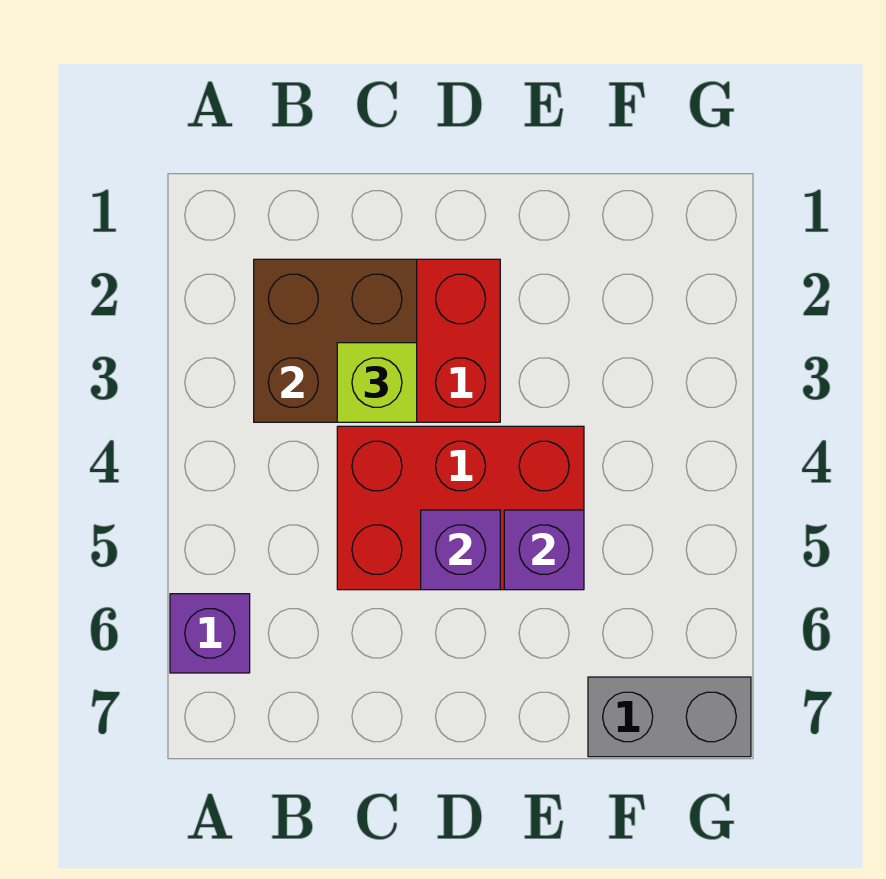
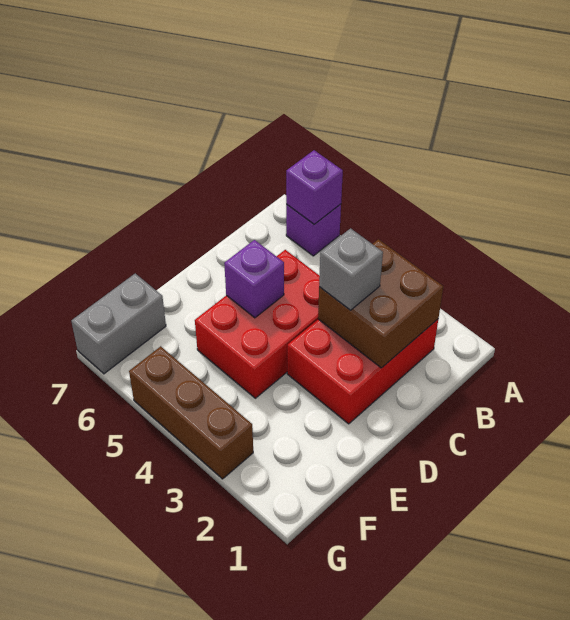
lime 1x1 brick [337,343,417,422] -> grey 1x1 brick [319,228,383,310]
purple 1x1 brick [504,510,584,590] -> purple 1x1 brick moved to [286,150,343,224]
none -> brown 1x3 brick [129,346,253,479]

